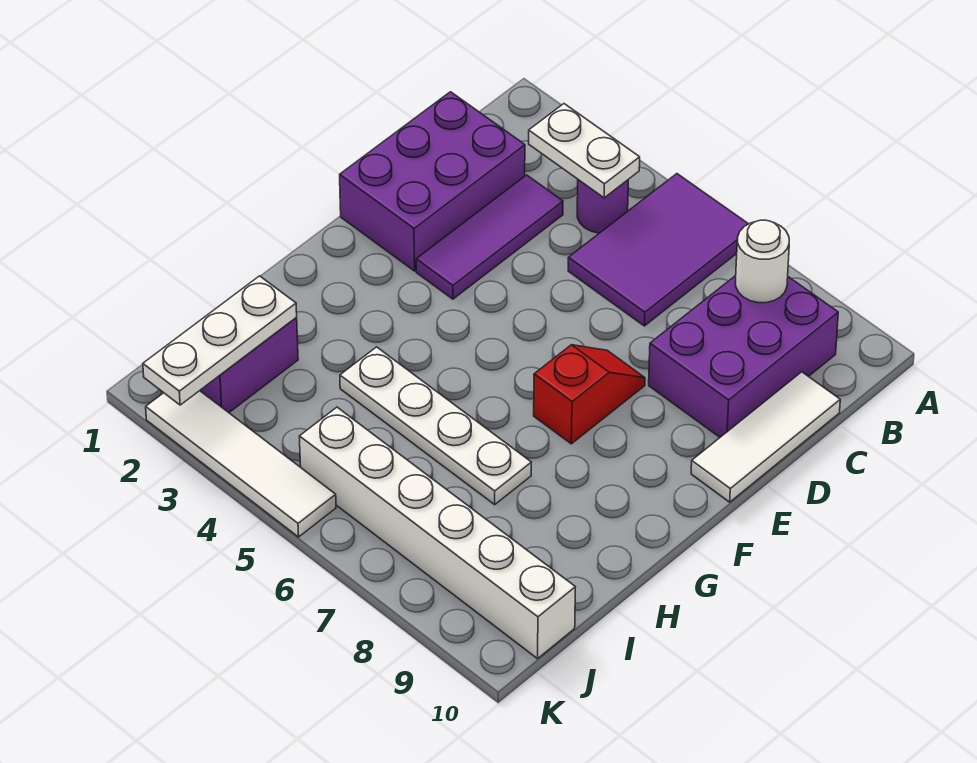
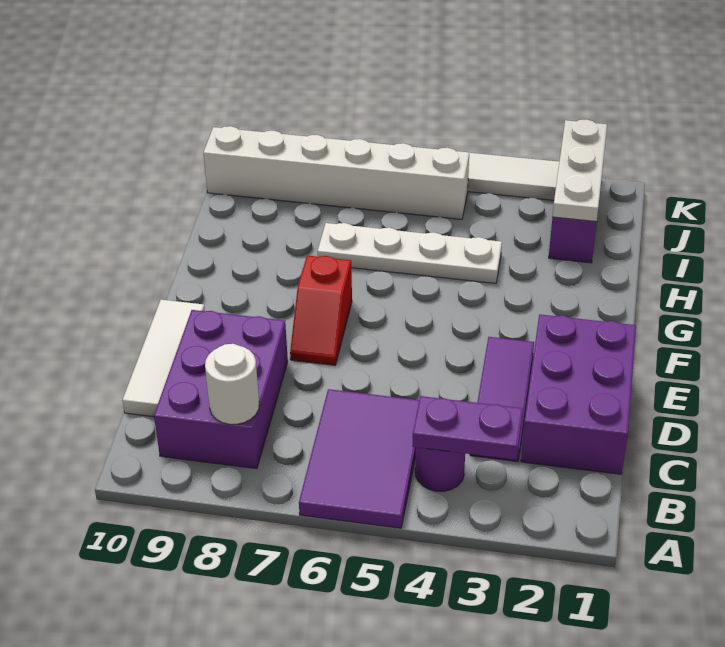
white 1x2 plate [529,104,640,198] -> purple 1x2 plate [412,396,523,460]

